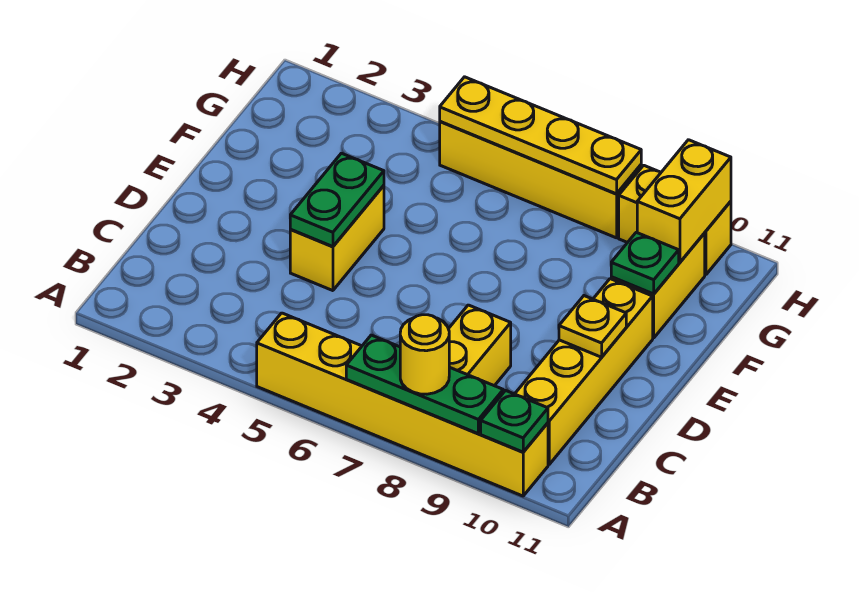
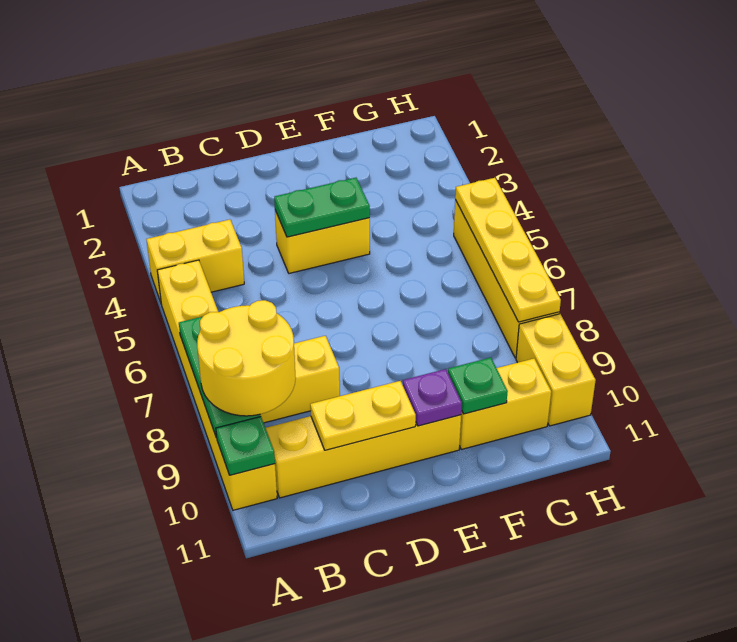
yellow 1x1 round brick [400,315,449,394] -> yellow 2x2 round brick [197,300,296,416]
yellow 1x1 plate [559,296,626,357] -> yellow 1x2 plate [310,381,416,450]
none -> purple 1x1 plate [403,369,462,426]
yellow 1x2 brick [637,140,731,262] -> yellow 1x2 brick moved to [146,220,244,302]

